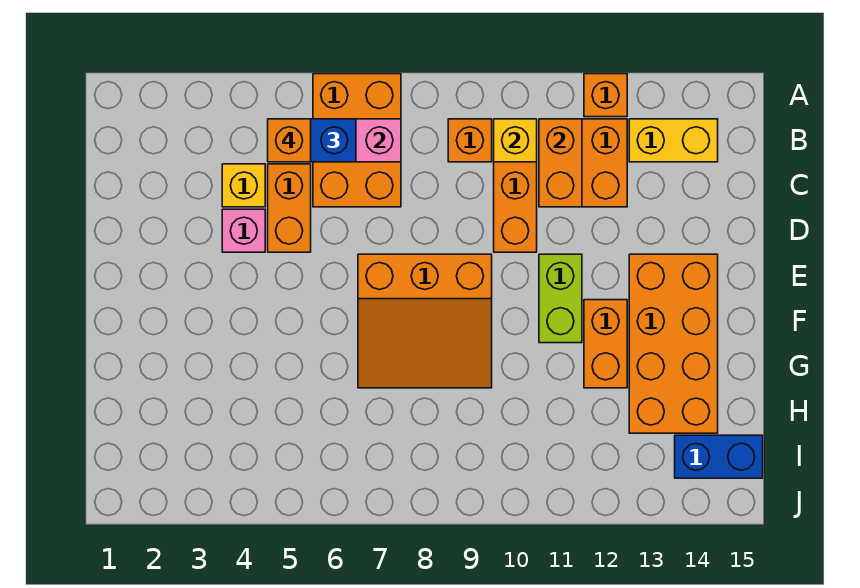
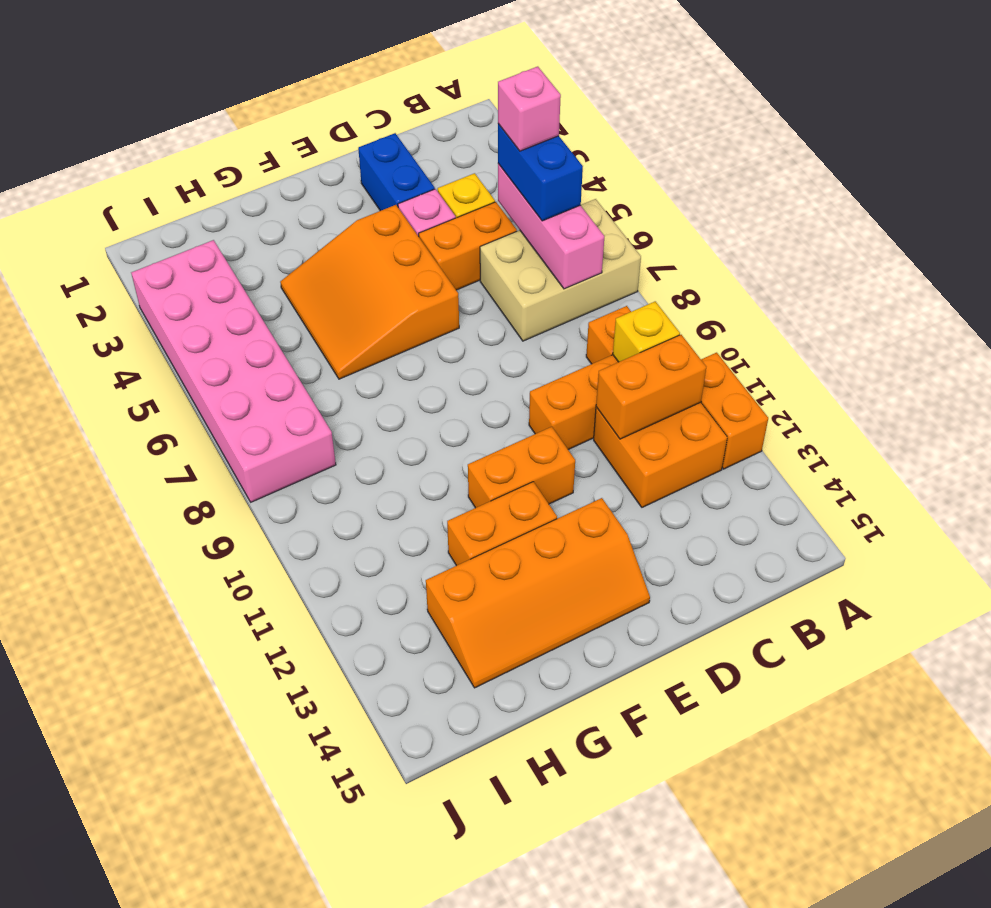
orange 2x3 brick [313,74,401,207] -> tan 2x3 brick [480,199,641,341]
orange 1x1 brick [584,74,627,117] -> orange 1x2 brick [701,353,768,469]
orange 1x1 brick [268,119,311,162] -> pink 1x1 brick [498,67,561,151]
yellow 1x2 brick [629,119,718,162] -> none
orange 3x3 slope [358,254,492,388] -> orange 3x3 slope moved to [280,205,459,379]
lime 1x2 brick [539,254,582,343] -> orange 1x2 brick [468,427,575,508]
orange 2x4 brick [629,254,718,433] -> orange 2x4 slope [426,498,650,688]
none -> pink 2x6 brick [131,240,336,502]
blue 1x2 brick [675,435,763,478] -> blue 1x2 brick moved to [358,133,435,211]

